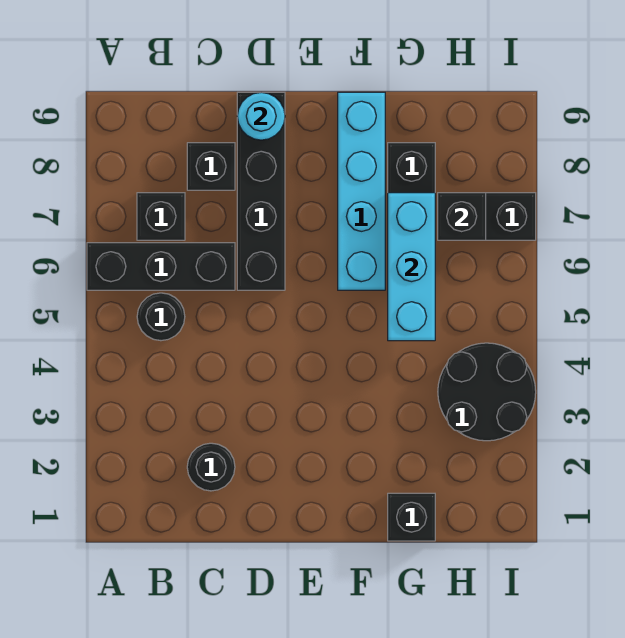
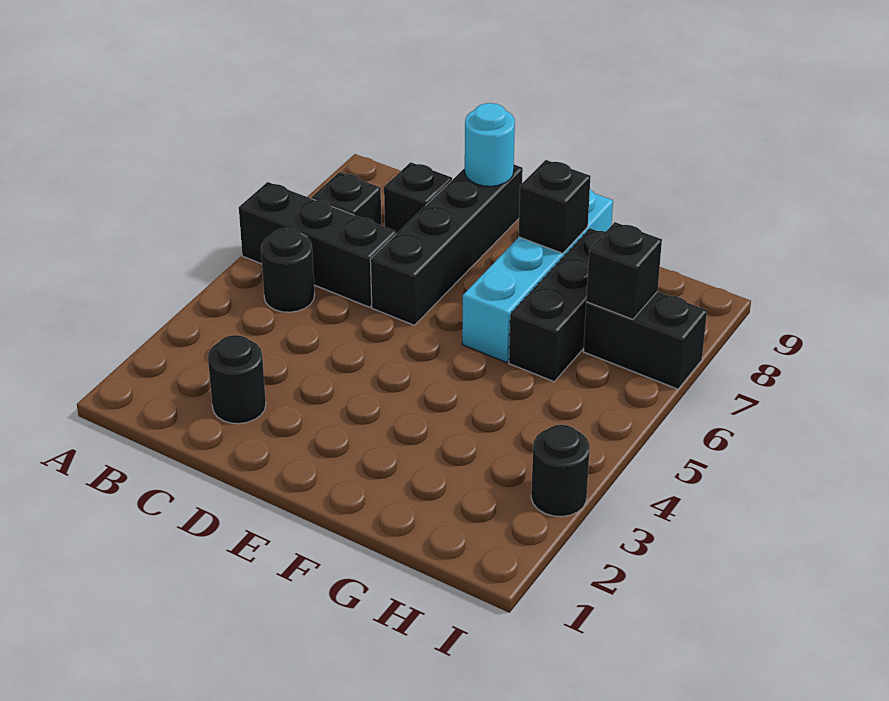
black 1x1 brick [388,493,435,541] -> black 1x1 brick moved to [519,160,591,253]
cyan 1x3 brick [388,193,435,341] -> none
black 2x2 round brick [438,343,536,441] -> black 1x1 round brick [531,425,590,517]

